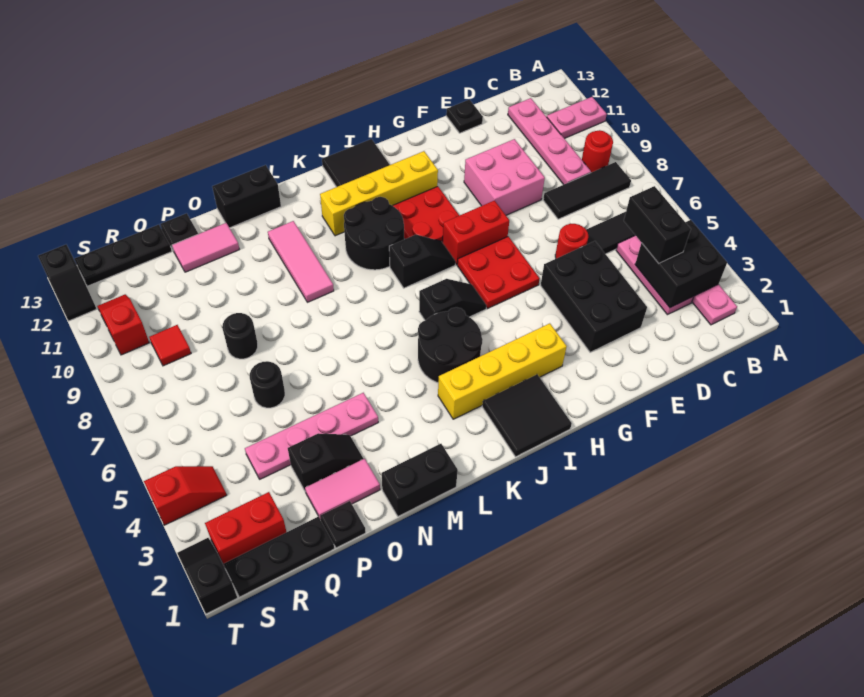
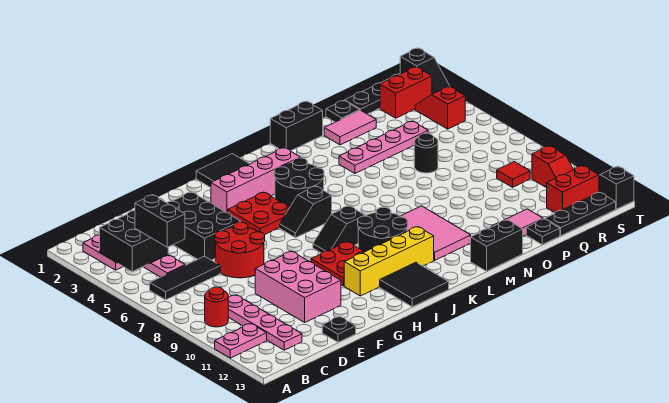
black 1x3 tile [543,162,631,219] -> none
red 1x1 round brick [555,224,588,258] -> red 2x2 round brick [215,222,265,278]
pink 2x2 brick [464,139,545,215] -> pink 2x3 brick [255,251,341,322]
red 2x2 plate [457,236,540,309] -> red 2x2 plate moved to [228,192,290,235]
red 1x2 brick [443,201,509,264] -> red 1x2 brick moved to [547,166,599,212]
yellow 1x4 brick [438,323,567,419] -> pink 1x4 brick [211,148,300,213]
pink 1x3 tile [268,221,334,302] -> pink 2x3 tile [401,206,471,260]
black 1x2 slope [288,433,363,492] -> none
black 1x1 round brick [222,313,258,359] -> none
red 1x2 slope [144,466,227,525] -> red 1x2 slope turned to [415,86,465,129]

